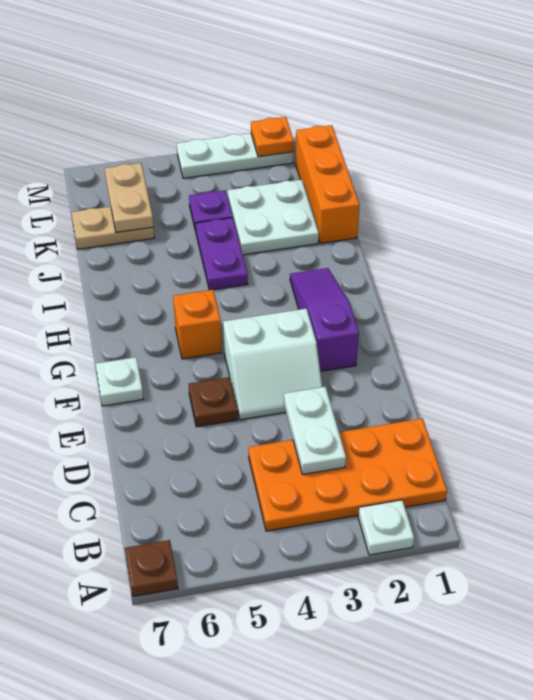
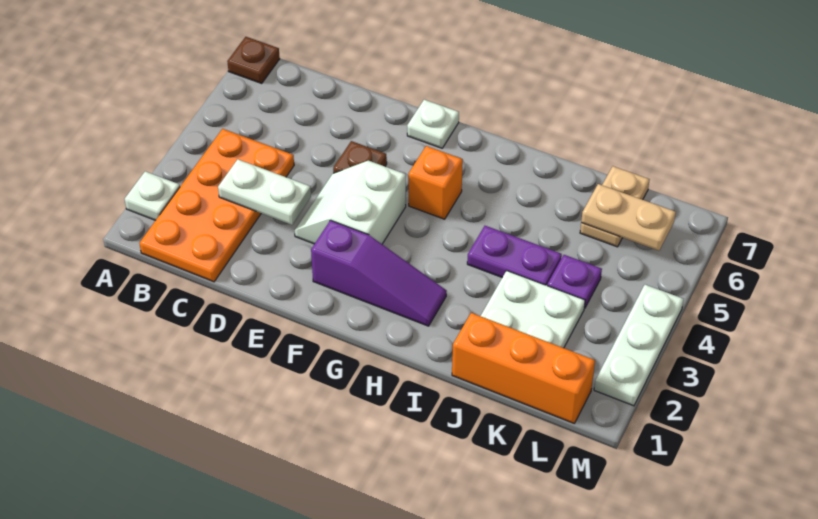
orange 1x1 plate [251,117,294,157] -> none

